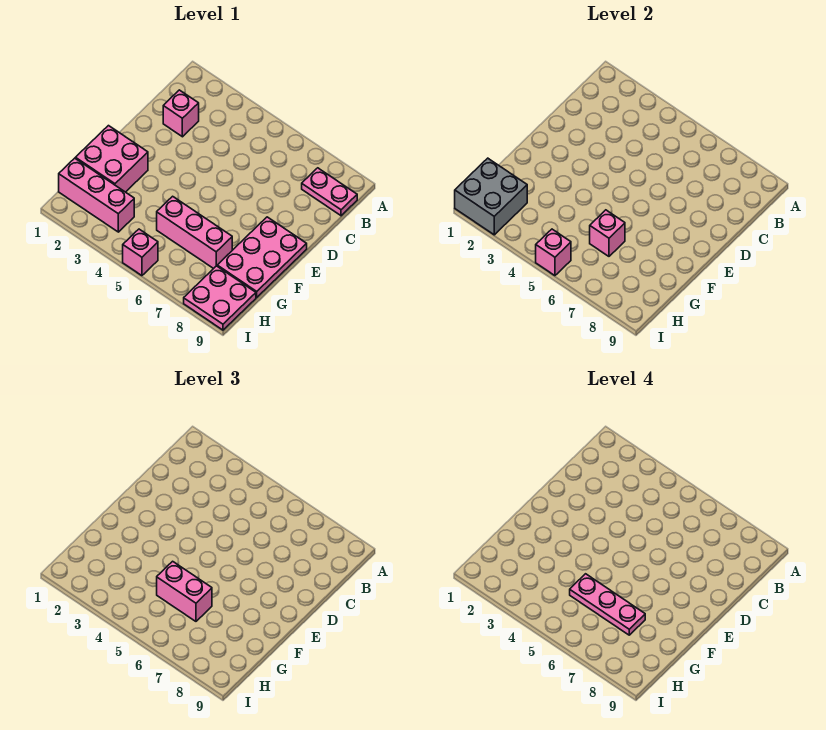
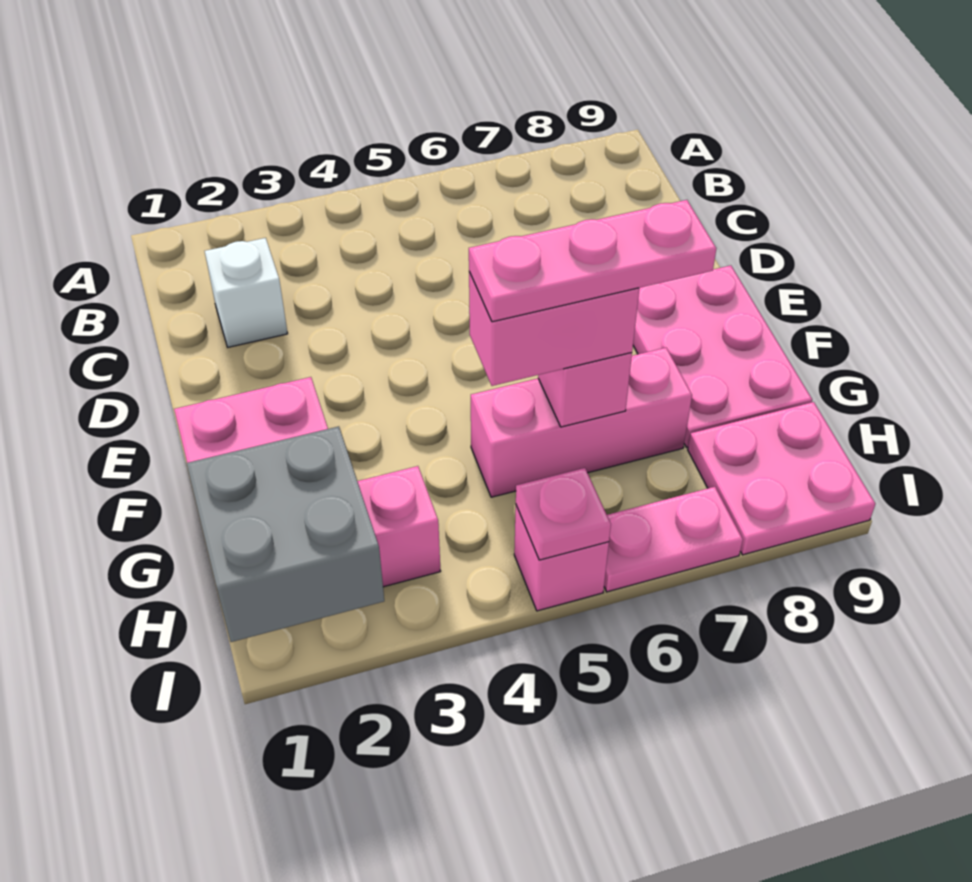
pink 1x2 plate [302,168,357,216] -> pink 1x2 plate moved to [604,487,743,592]
pink 1x1 brick [163,90,199,137] -> white 1x1 brick [205,238,288,347]
pink 1x1 brick [536,229,571,276] -> pink 1x1 plate [516,468,611,560]

